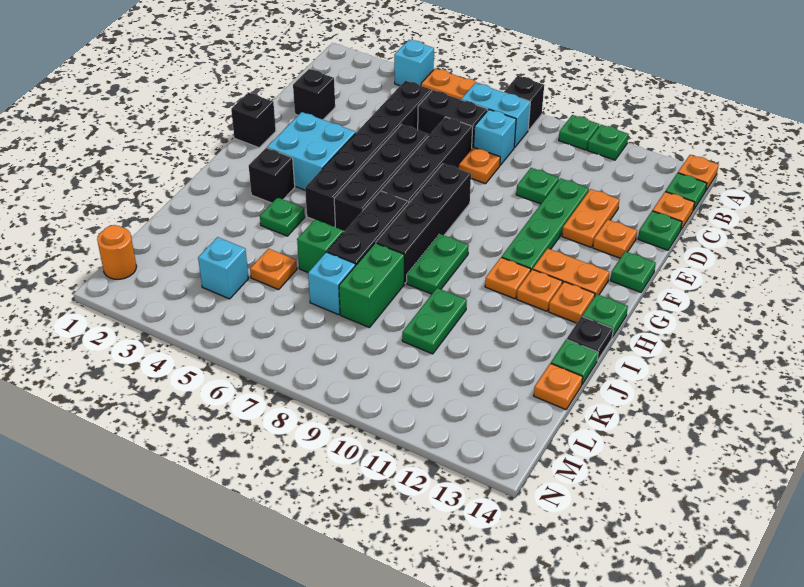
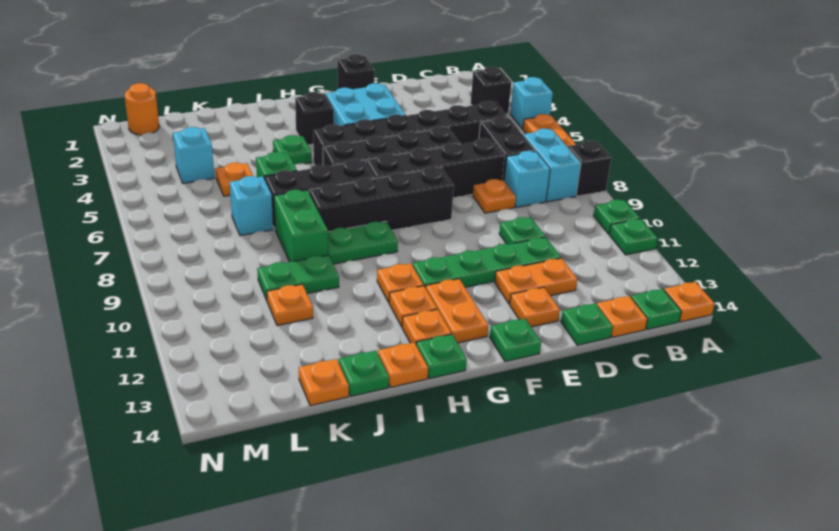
black 1x1 brick [293,69,335,119] -> black 1x1 brick moved to [471,67,512,114]
black 1x1 plate [567,317,613,361] -> orange 1x1 plate [378,342,428,387]
green 1x2 brick [339,243,404,328] -> green 1x2 brick turned to [274,190,328,262]
none -> orange 1x1 plate [267,284,313,326]

